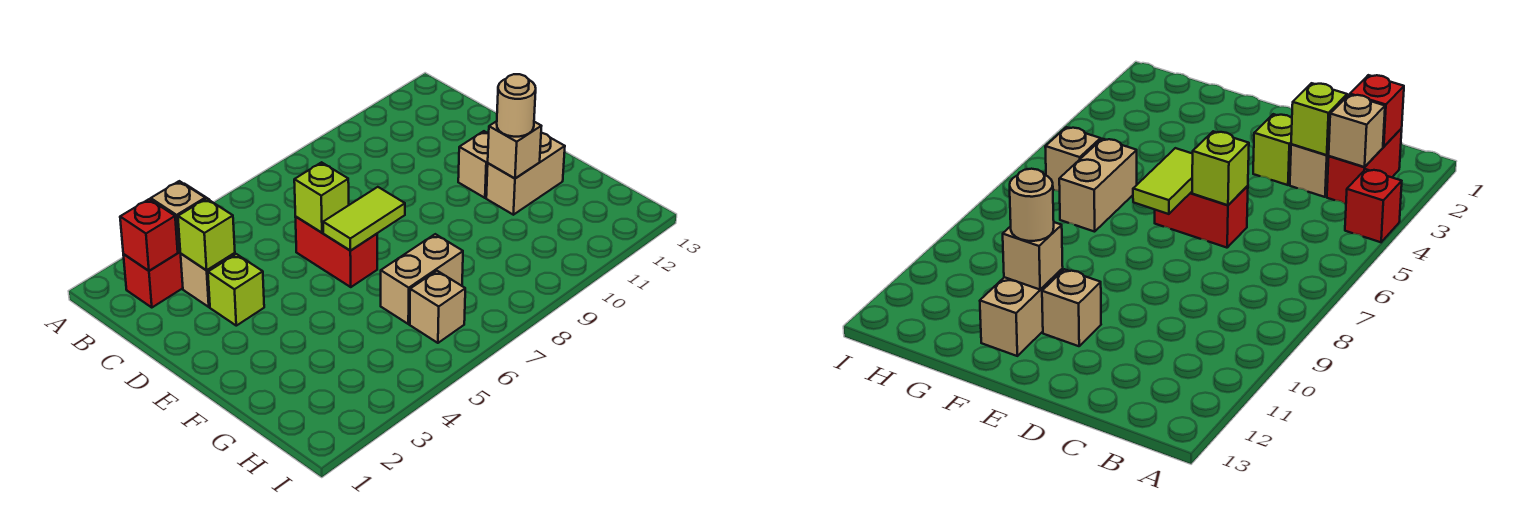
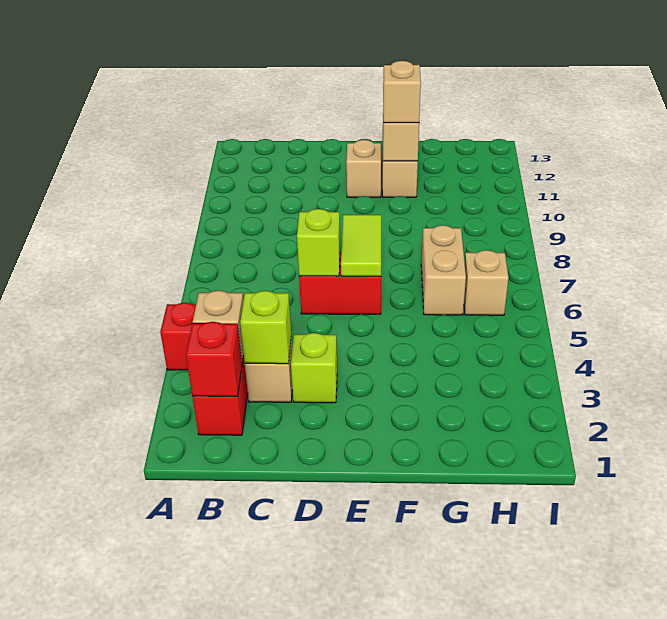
tan 1x1 round brick [497,74,536,137] -> tan 1x1 brick [383,61,421,123]

